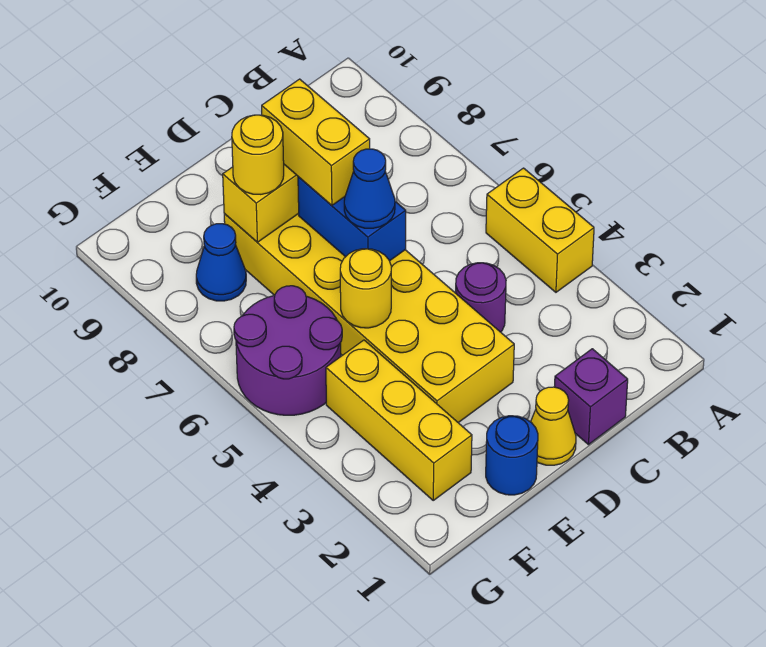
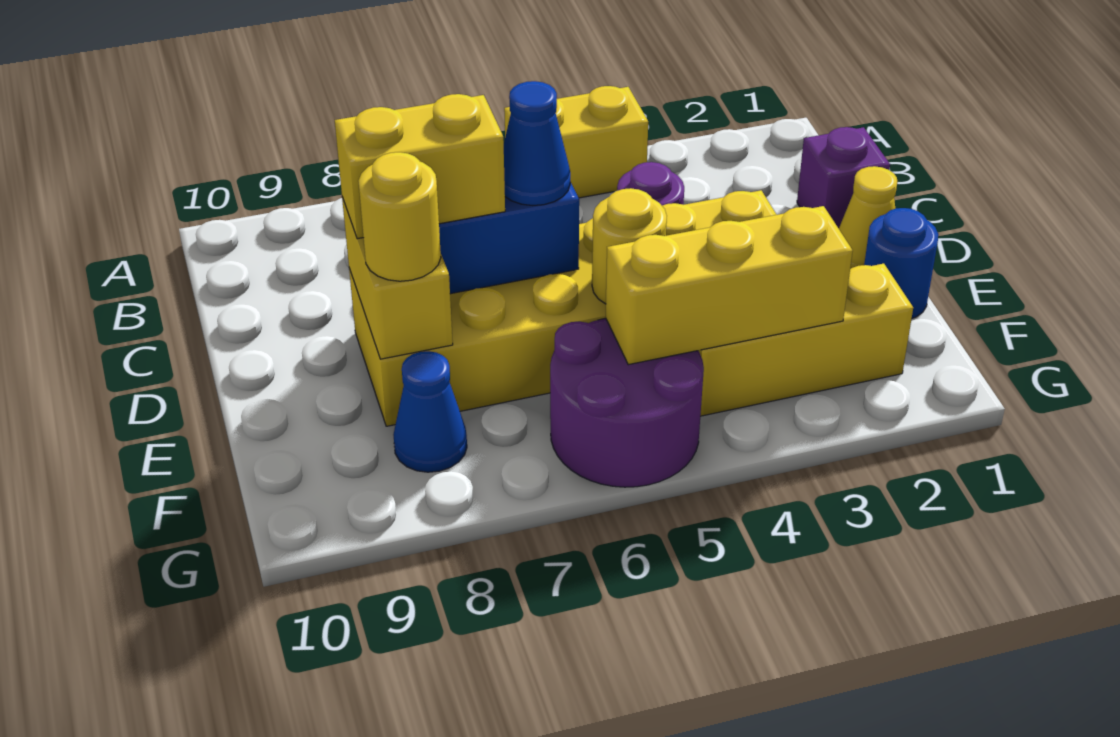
none -> yellow 1x3 brick [606,206,853,365]

